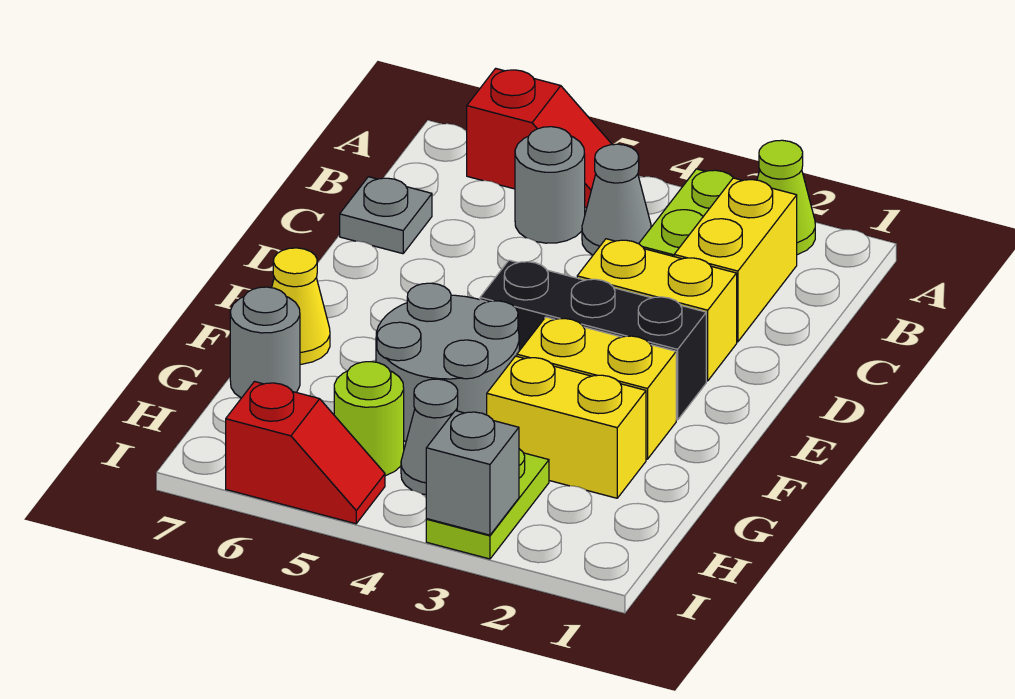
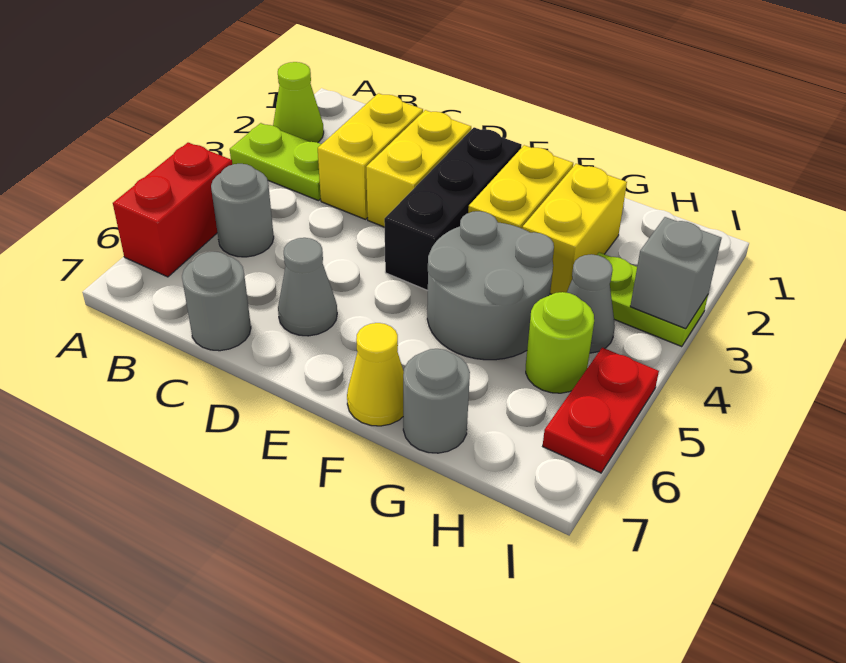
red 1x2 slope [467,68,612,208] -> red 1x2 brick [113,143,232,277]
yellow 1x2 brick [674,178,797,342] -> yellow 1x2 brick turned to [318,93,423,219]
grey 1x1 cone [582,144,651,255] -> grey 1x1 cone moved to [278,238,337,336]
grey 1x1 plate [340,177,432,254] -> grey 1x1 round brick [182,252,251,351]
red 1x2 slope [226,382,385,524] -> red 1x2 plate [543,348,659,473]

